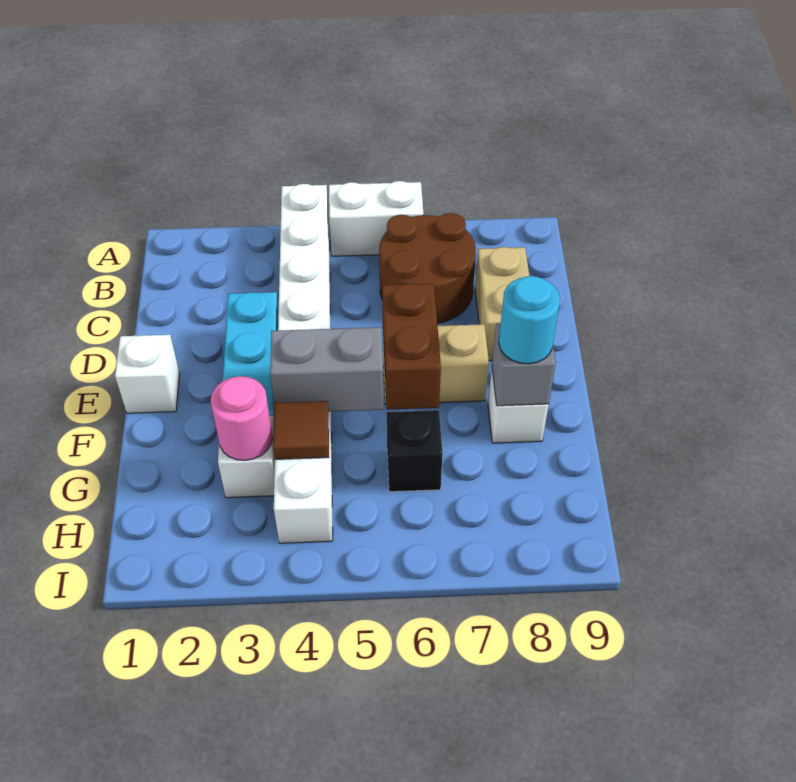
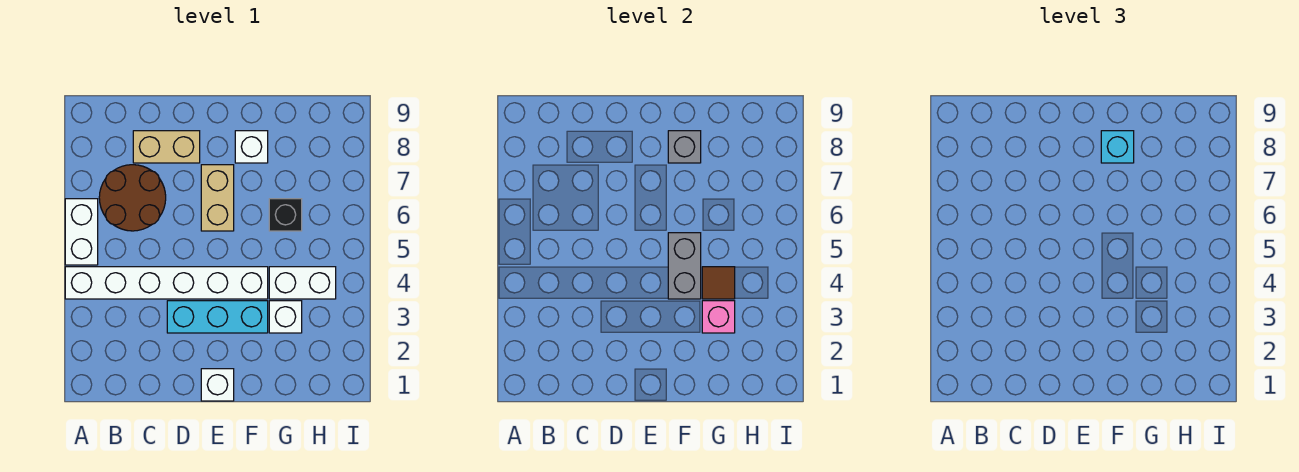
brown 1x2 brick [382,284,441,410] -> none
cyan 1x1 round brick [499,276,560,364] -> cyan 1x1 brick [1101,131,1134,163]
pink 1x1 round brick [211,376,273,460] -> pink 1x1 brick [702,301,735,333]

